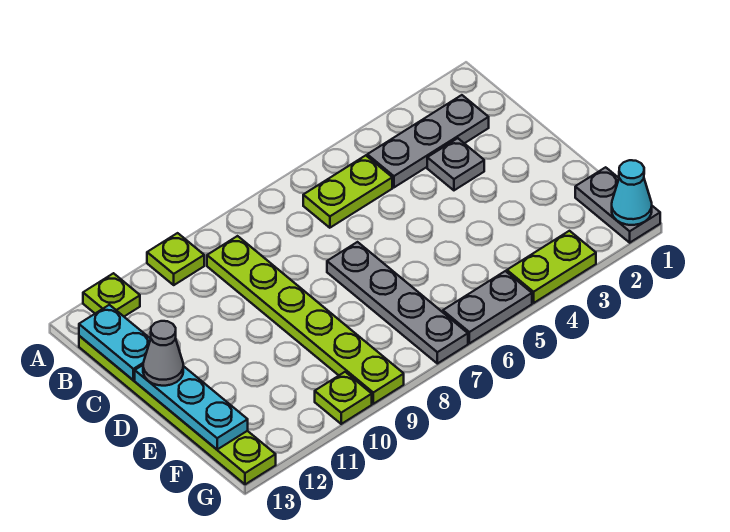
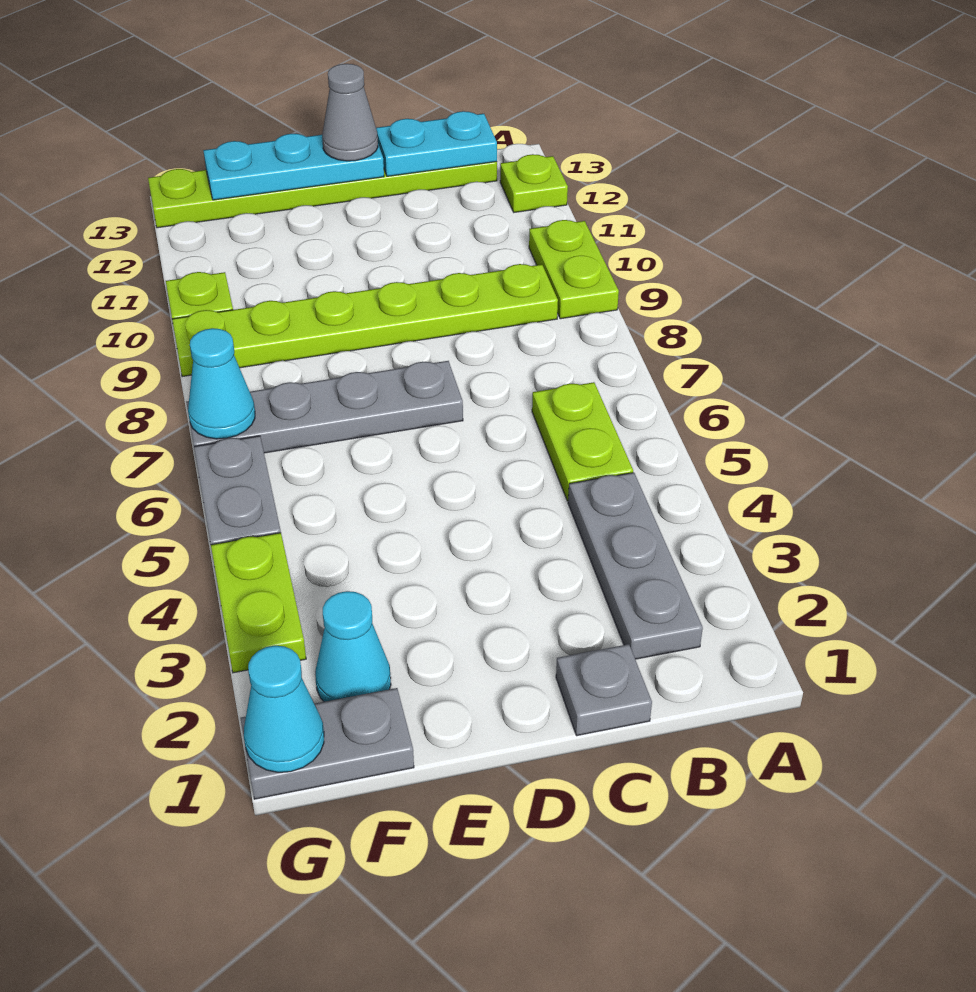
lime 1x1 plate [147,233,204,285] -> lime 1x2 plate [529,220,619,319]
grey 1x1 plate [427,138,484,190] -> grey 1x1 plate moved to [556,644,652,736]
none -> cyan 1x1 cone [315,591,391,702]
none -> cyan 1x1 cone [188,328,255,439]

